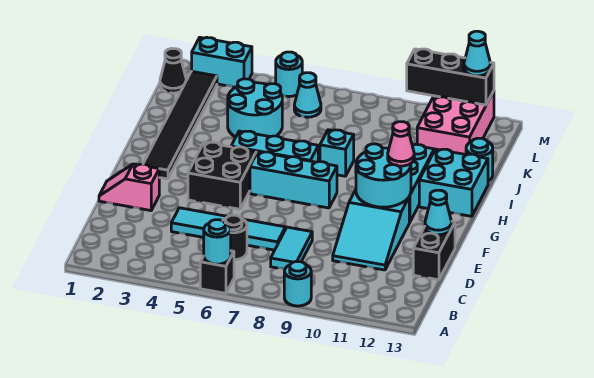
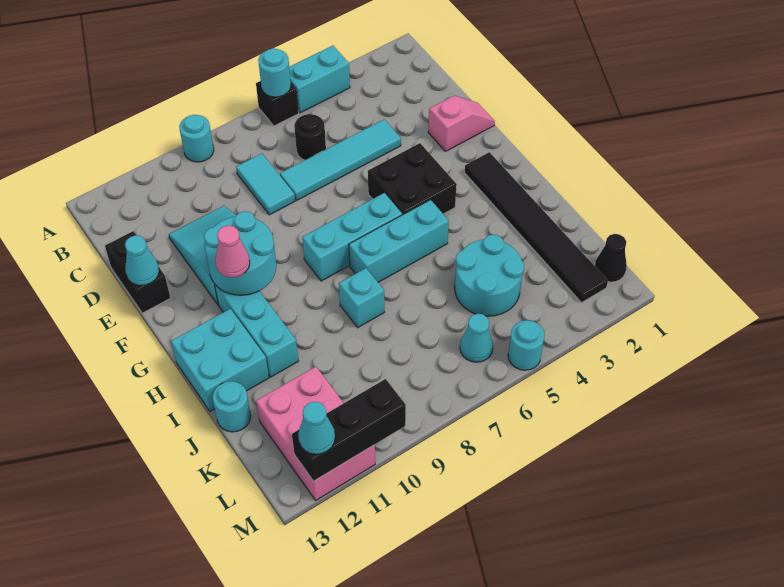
cyan 1x2 brick [192,37,252,87] -> cyan 1x2 brick moved to [289,46,350,113]

